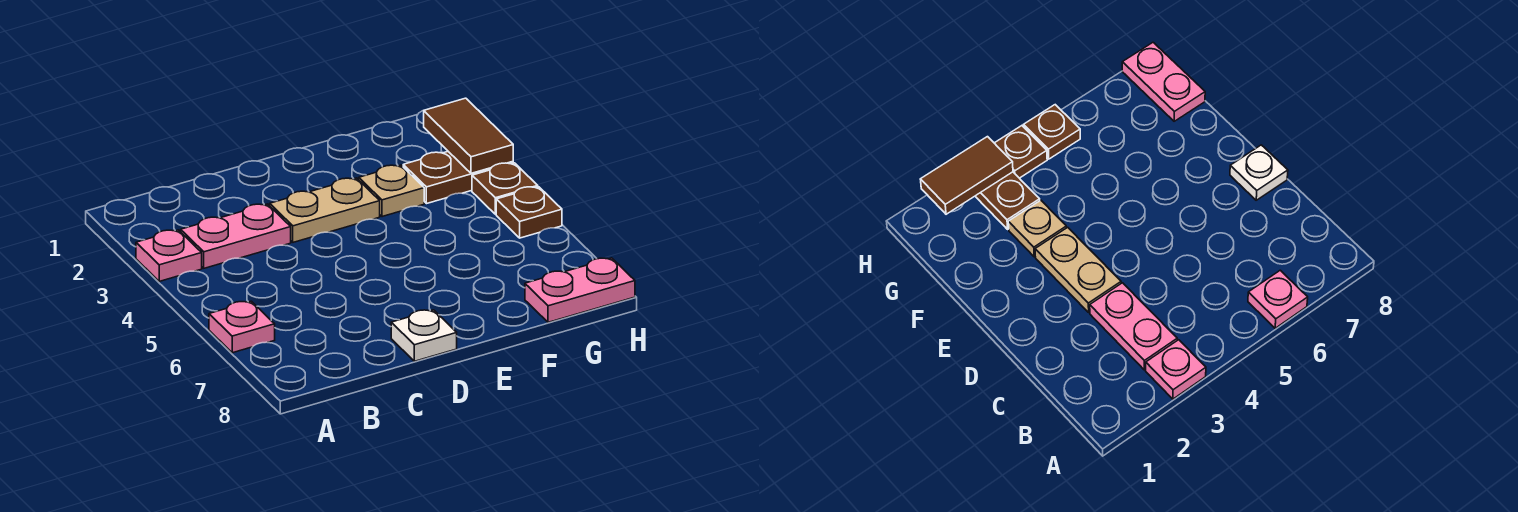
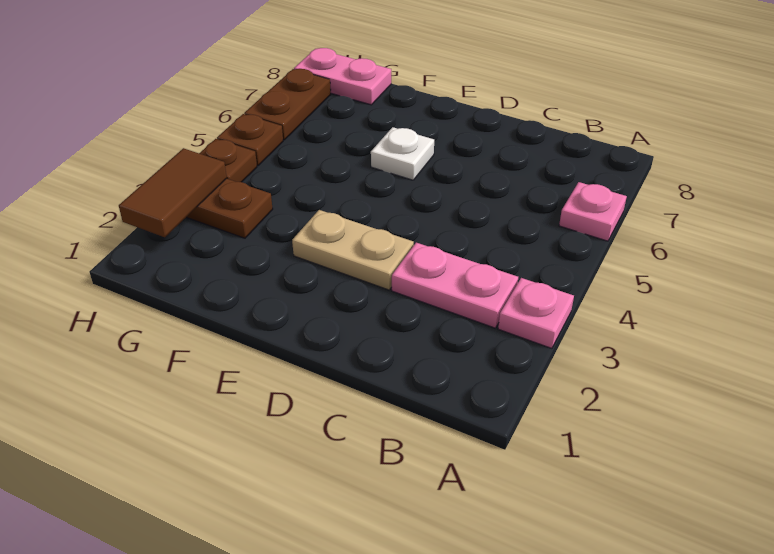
white 1x1 plate [391,310,457,361] -> white 1x1 plate moved to [371,127,434,180]
tan 1x1 plate [359,165,424,217] -> none
none -> brown 1x2 plate [244,69,331,140]

